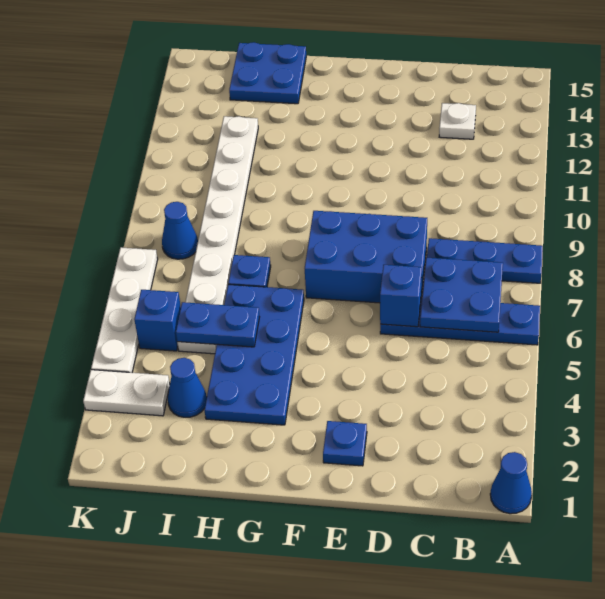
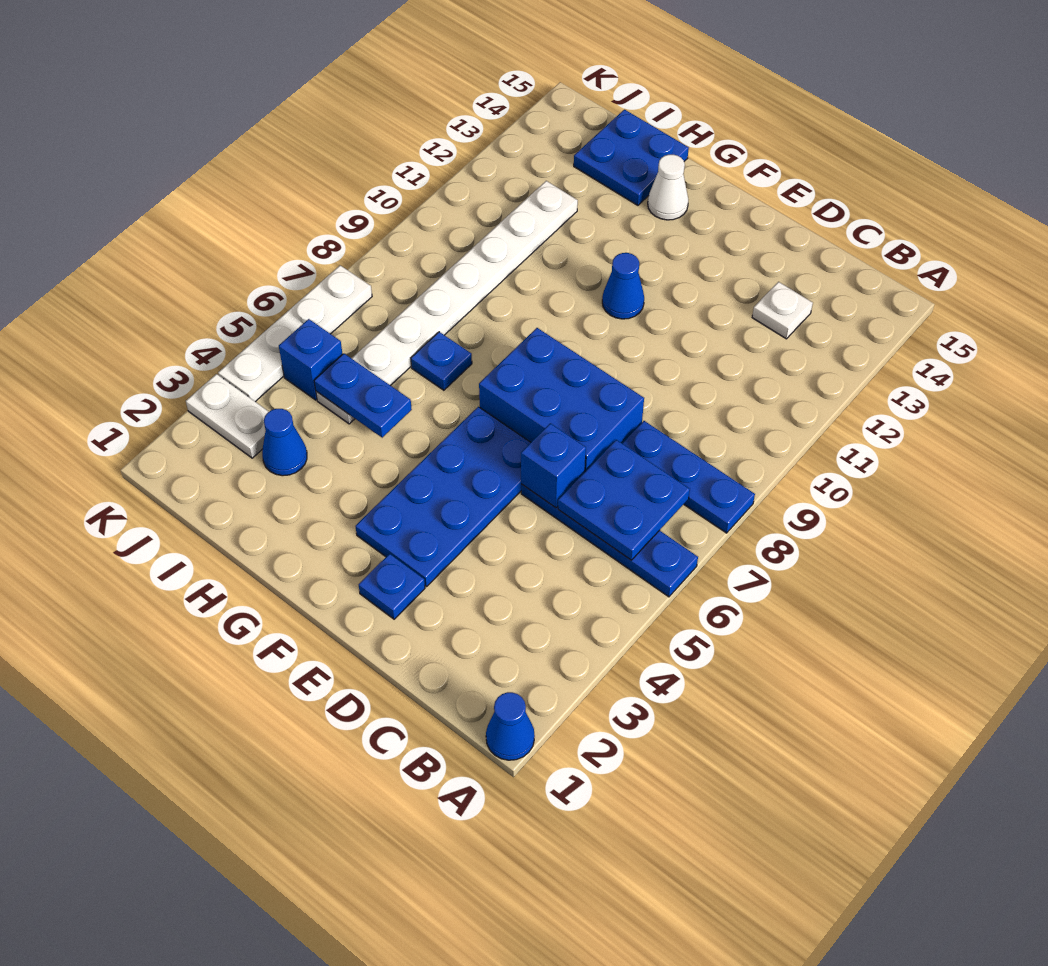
blue 2x4 plate [204,284,304,425] -> blue 2x4 plate moved to [355,407,531,587]
none -> white 1x1 cone [648,155,688,220]
blue 1x1 cone [162,202,198,259] -> blue 1x1 cone moved to [602,253,644,319]

